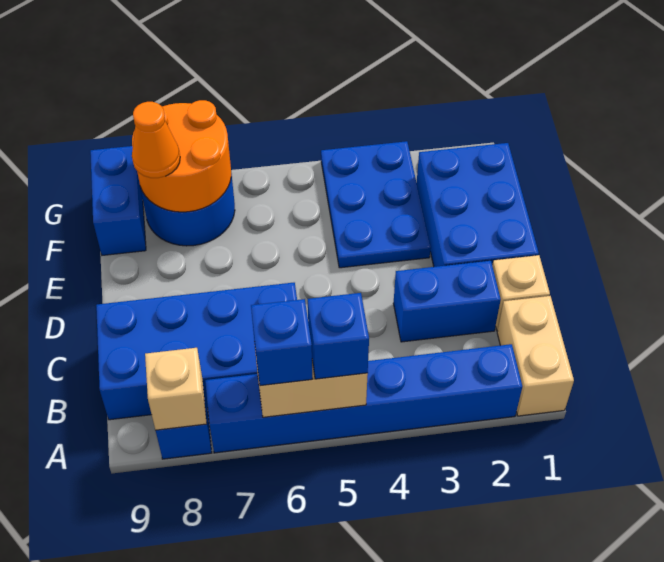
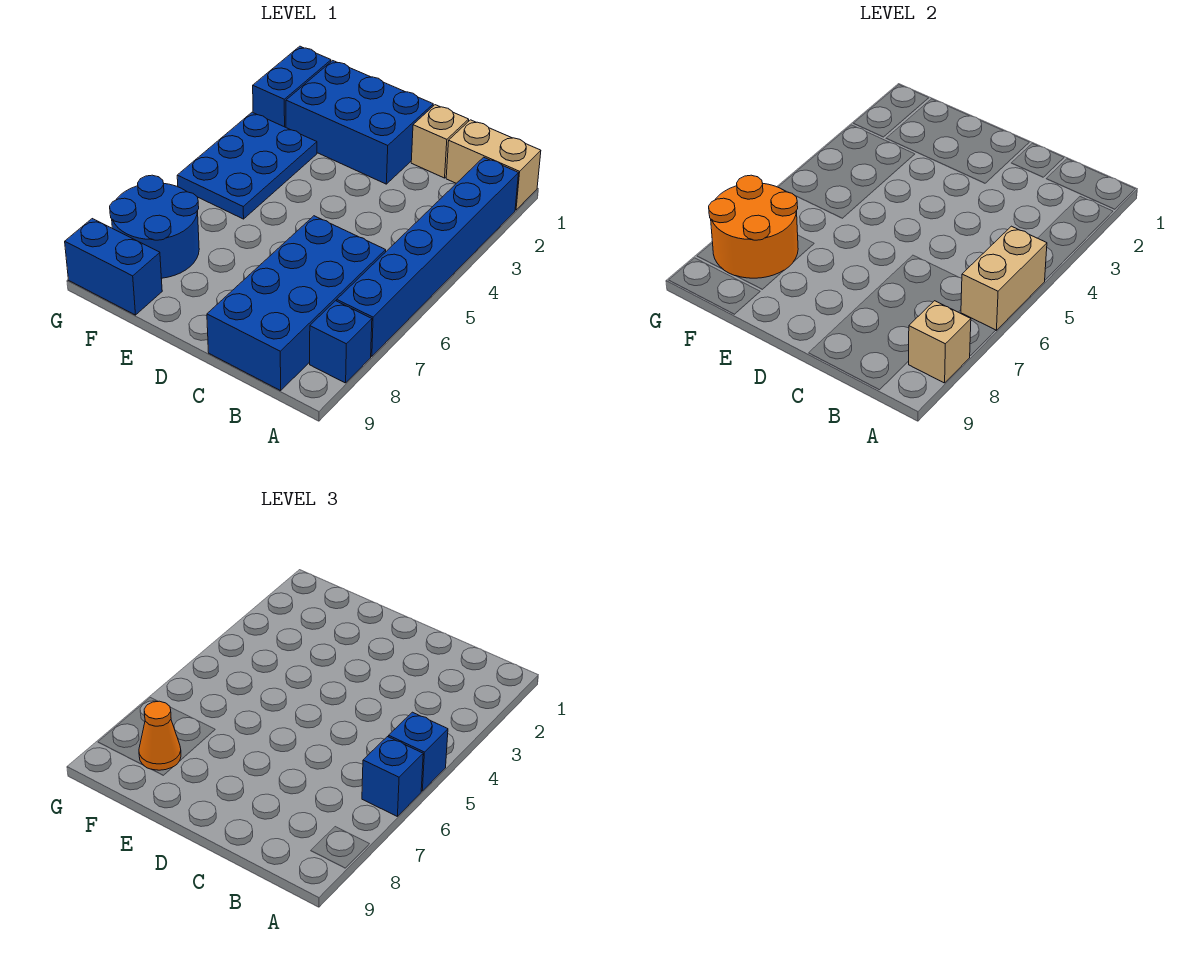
blue 1x2 brick [393,261,501,342] -> blue 1x2 brick moved to [253,46,331,127]
blue 2x3 plate [321,141,431,268] -> blue 2x3 plate turned to [177,112,317,219]

